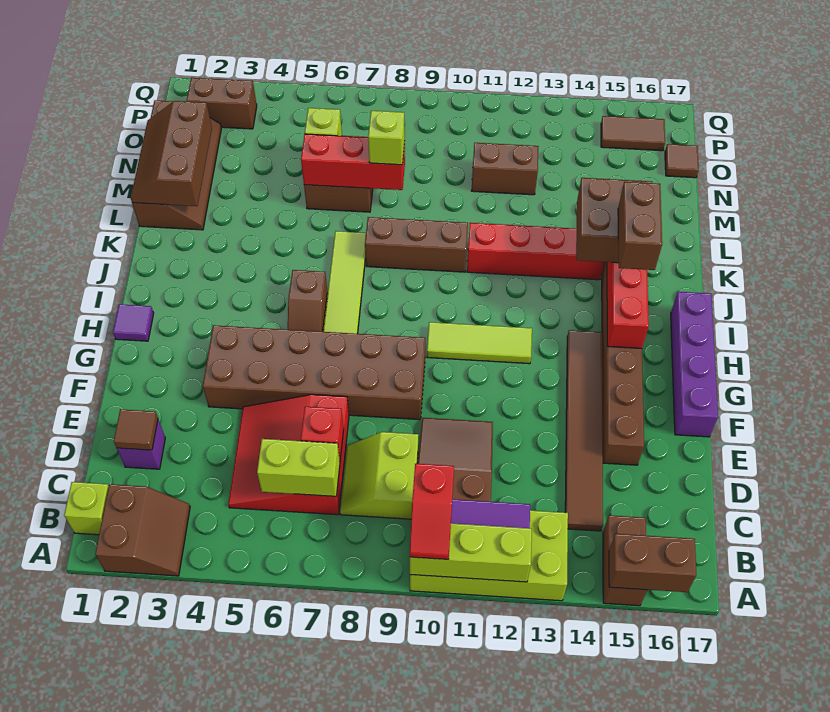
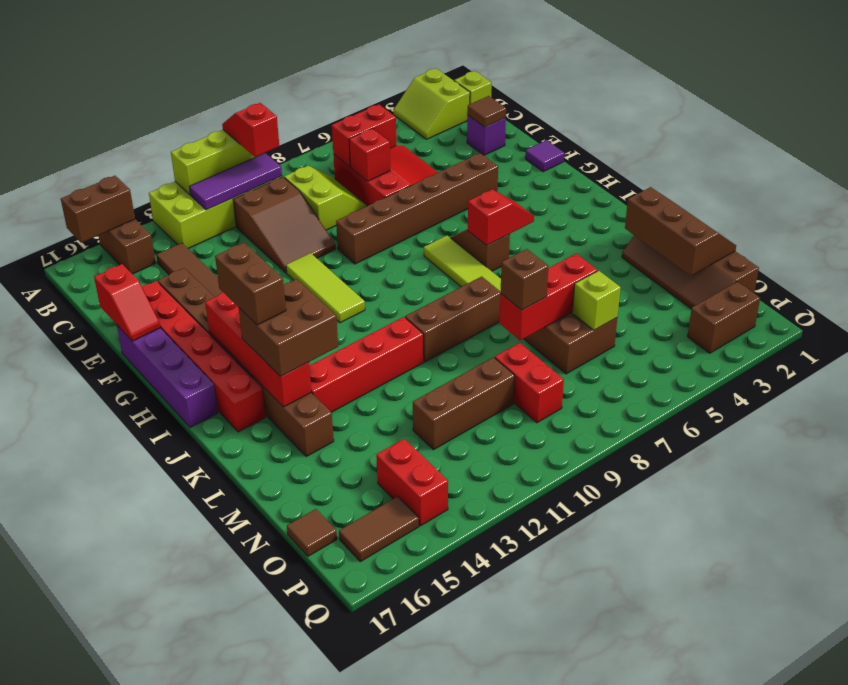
brown 2x2 slope [95,484,190,576] -> lime 2x2 slope [394,68,470,139]
lime 1x2 brick [257,439,340,496] -> red 1x2 brick [332,104,397,167]
none -> red 1x6 brick [142,281,266,432]
none -> red 1x2 slope [94,264,160,341]
brown 2x6 brick [203,325,425,420] -> brown 1x6 brick [336,153,498,264]
purple 1x1 tile [113,304,154,341] -> purple 1x1 tile moved to [525,140,564,172]
lime 1x3 tile [427,322,532,364] -> lime 1x3 tile turned to [286,253,365,323]
none -> red 1x2 slope [468,189,534,245]
lime 1x1 brick [368,111,405,165] -> brown 1x1 brick [500,249,548,310]
none -> red 1x2 brick [495,343,564,423]
brown 1x2 brick [472,143,539,195] -> brown 1x3 brick [413,357,515,450]
none -> red 1x2 brick [376,439,448,526]

